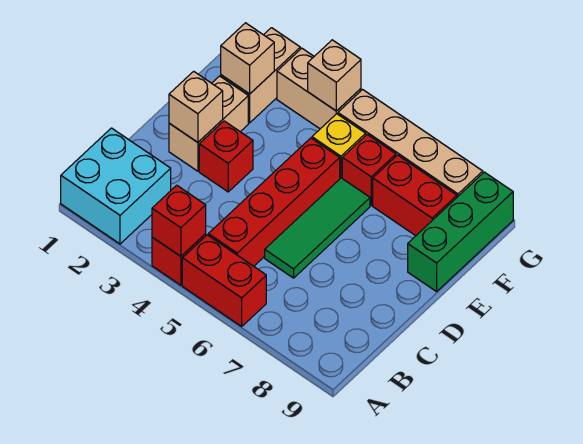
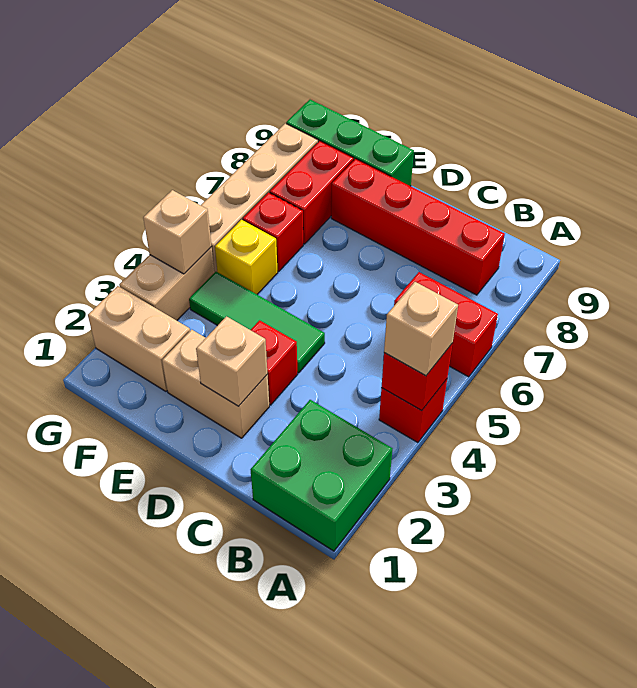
cyan 2x2 brick [61,128,171,244] -> green 2x2 brick [251,400,392,551]
red 1x2 brick [182,235,266,326] -> red 1x2 brick turned to [394,272,498,377]
red 1x4 brick [208,138,340,266] -> red 1x4 brick moved to [331,159,505,295]
green 1x3 tile [265,178,370,278] -> green 1x3 tile moved to [189,272,325,373]
tan 1x1 brick [221,23,274,94] -> tan 1x1 brick moved to [384,282,458,376]

